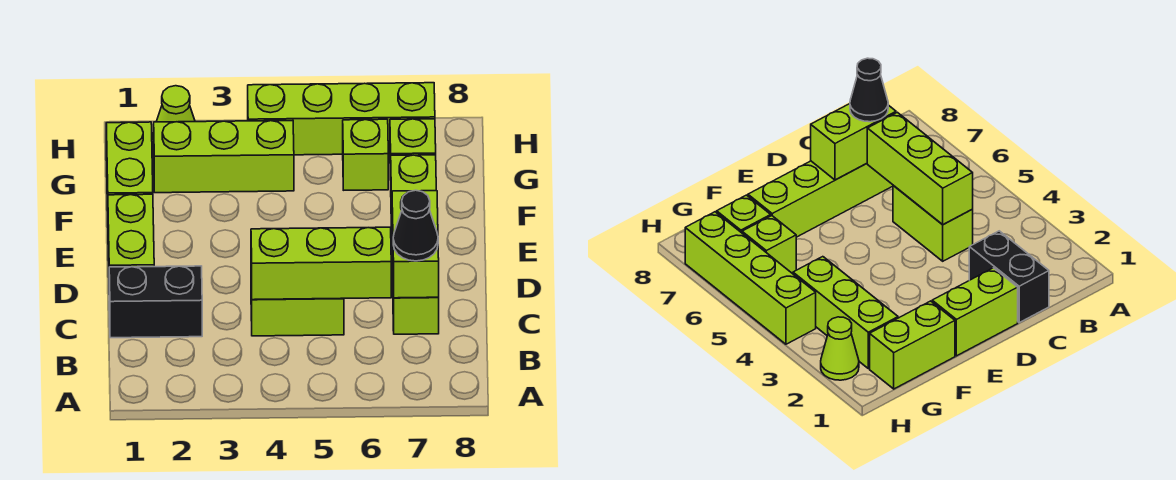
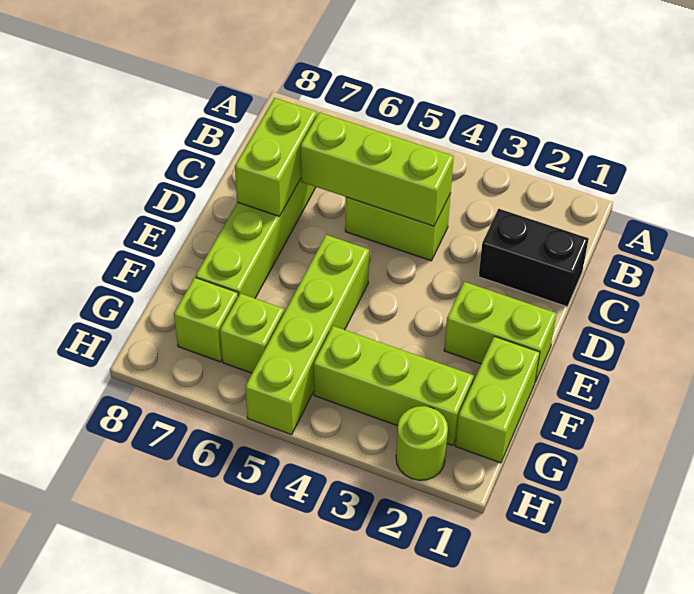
black 1x1 cone [393,190,438,261] -> none
lime 1x2 brick [108,194,154,267] -> lime 1x2 brick turned to [444,282,557,382]
lime 1x1 cone [153,86,195,140] -> lime 1x1 round brick [396,406,448,480]
lime 1x4 brick [248,83,435,155] -> lime 1x4 brick turned to [245,235,369,435]

